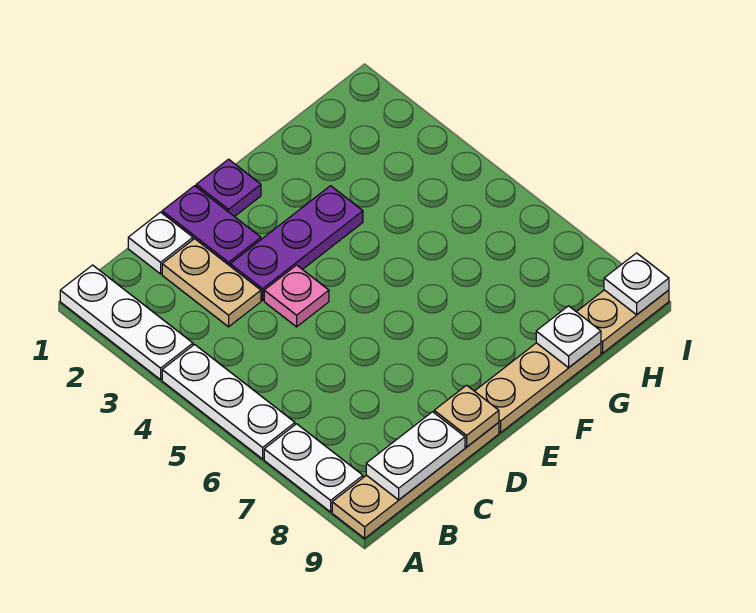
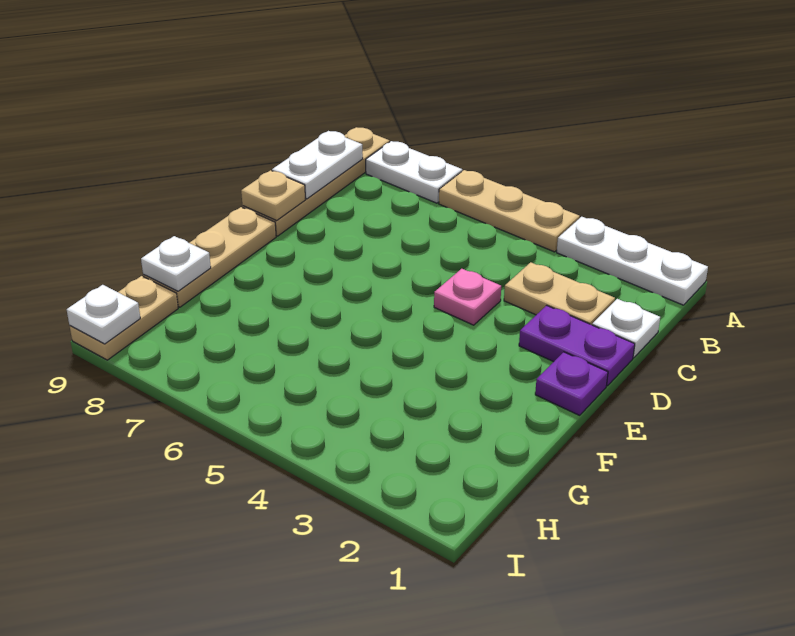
white 1x3 plate [162,345,295,459] -> tan 1x3 plate [439,170,580,252]
purple 1x3 plate [230,186,363,300] -> none

